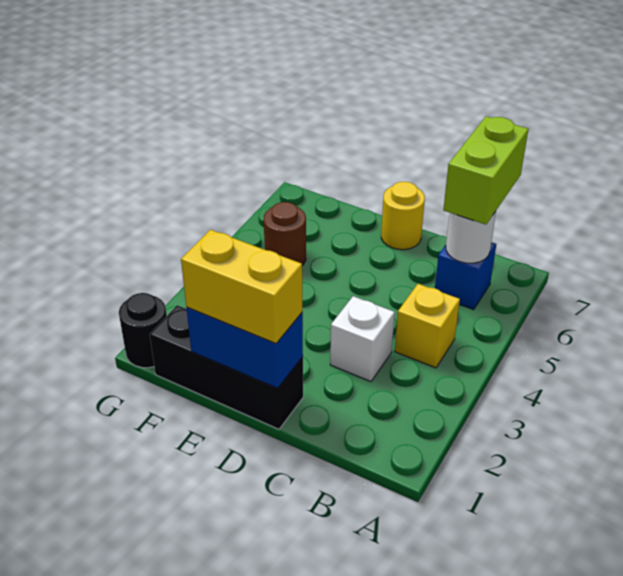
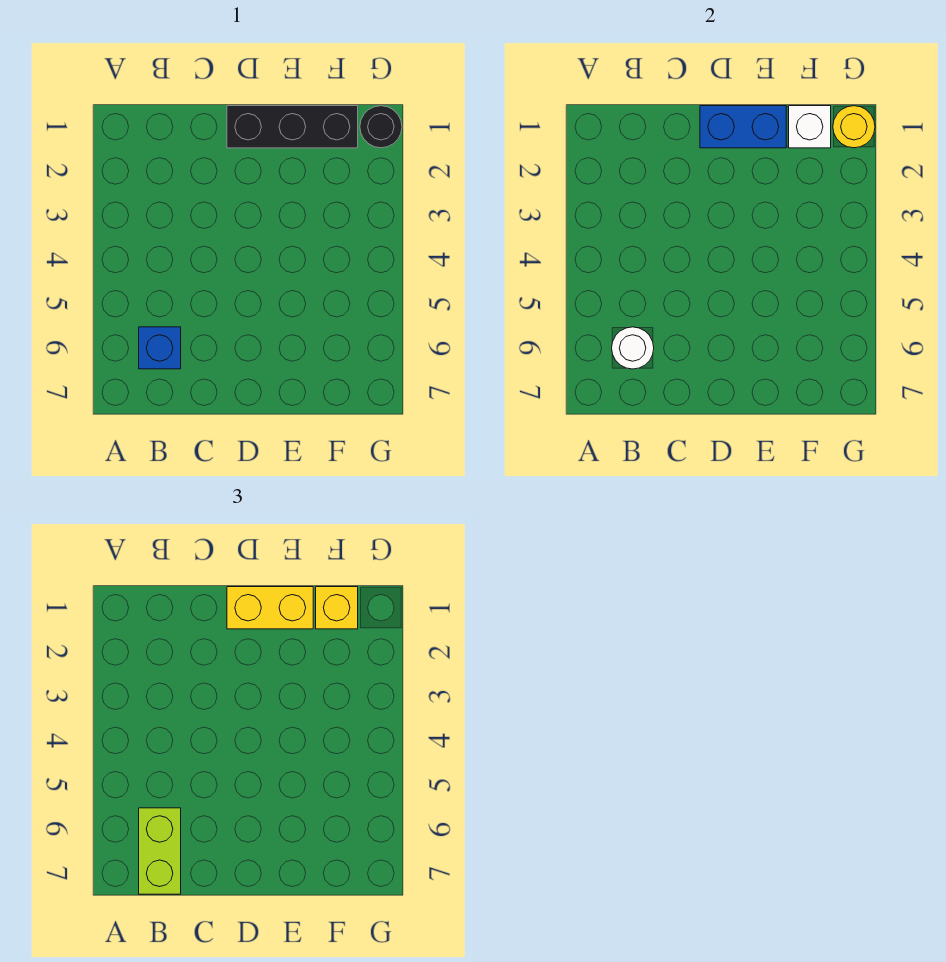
yellow 1x1 brick [395,284,460,368] -> yellow 1x1 brick moved to [316,587,358,629]
white 1x1 brick [330,296,395,382] -> white 1x1 brick moved to [789,106,831,148]
yellow 1x1 round brick [381,182,425,250] -> yellow 1x1 round brick moved to [833,106,875,148]
brown 1x1 round brick [264,202,306,265] -> none

